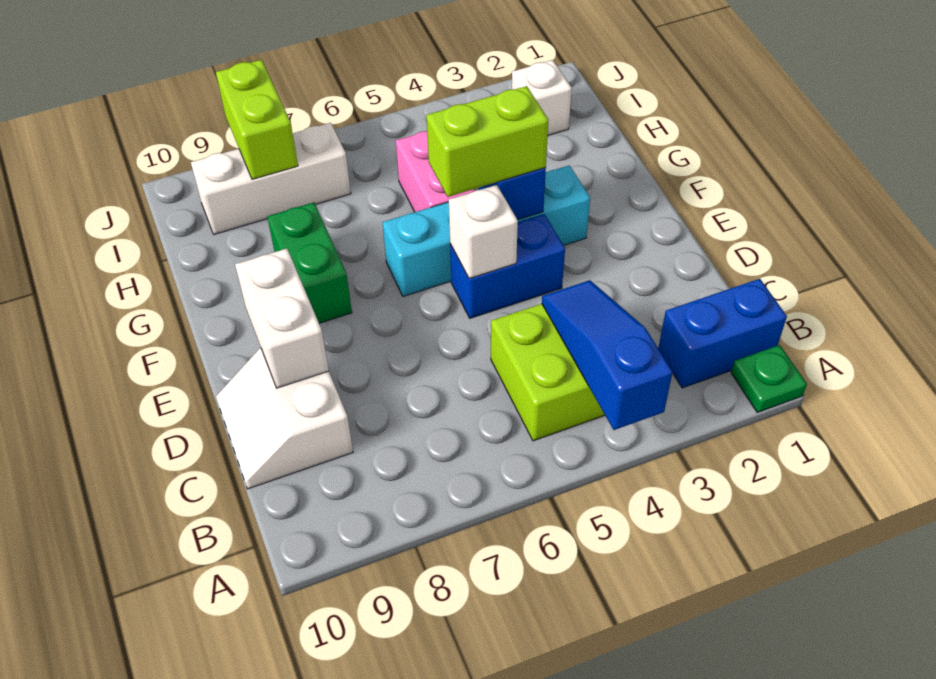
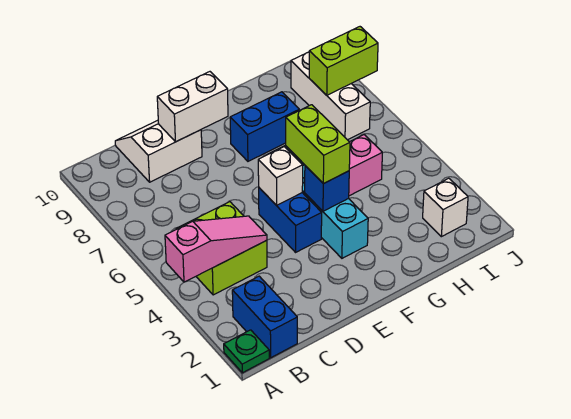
blue 1x3 slope [542,280,673,430] -> pink 1x3 slope [165,216,267,282]
green 1x2 brick [267,202,352,323] -> blue 1x2 brick [230,92,299,161]

